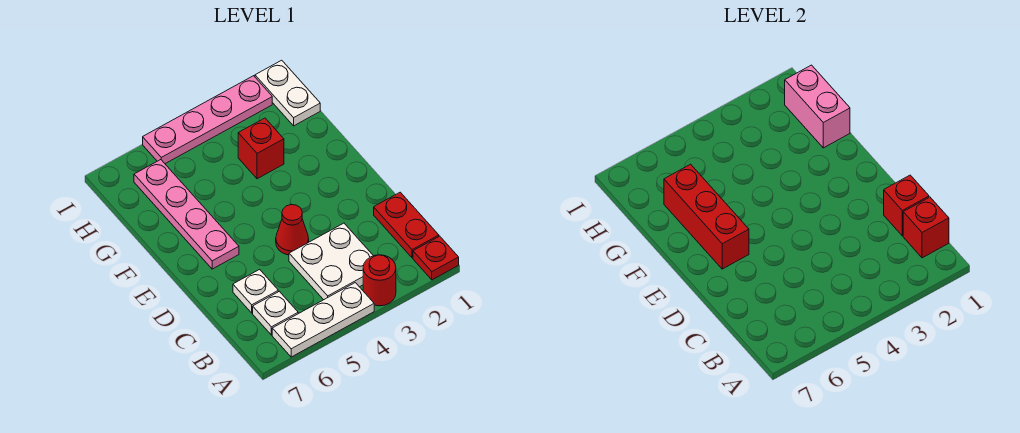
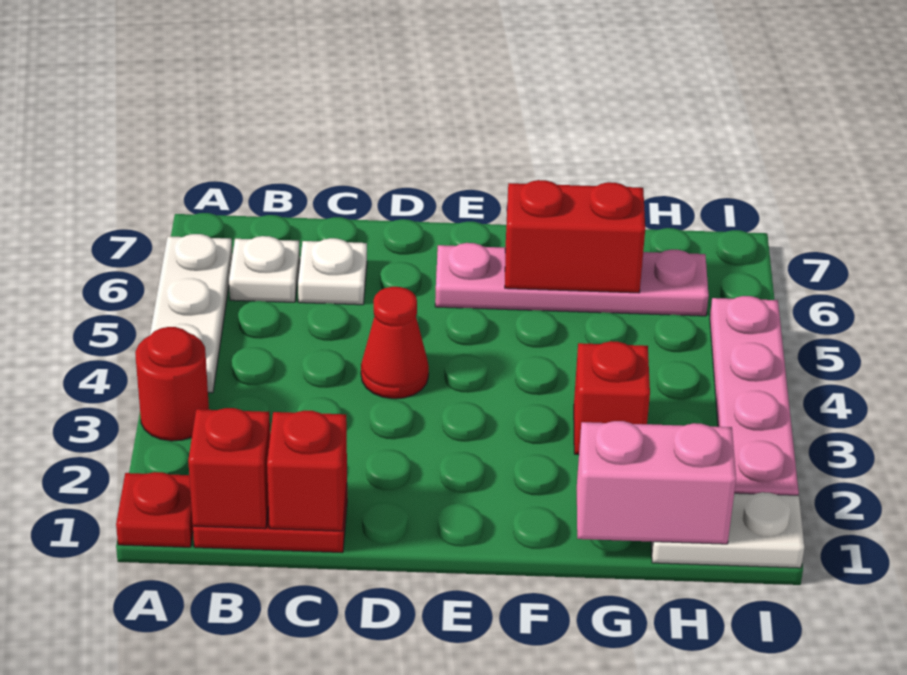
white 2x2 plate [289,223,373,300] -> none
red 1x3 brick [664,164,749,269] -> red 1x2 brick [505,180,645,293]

